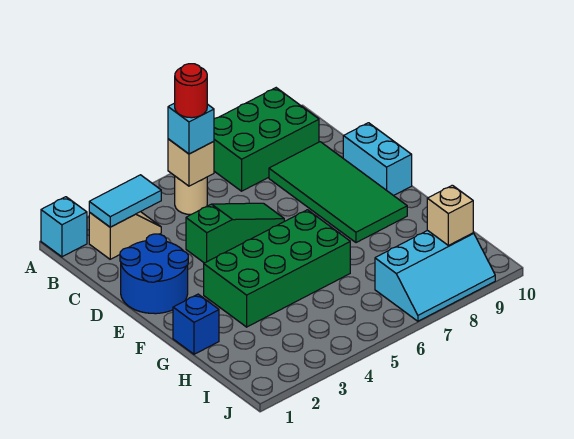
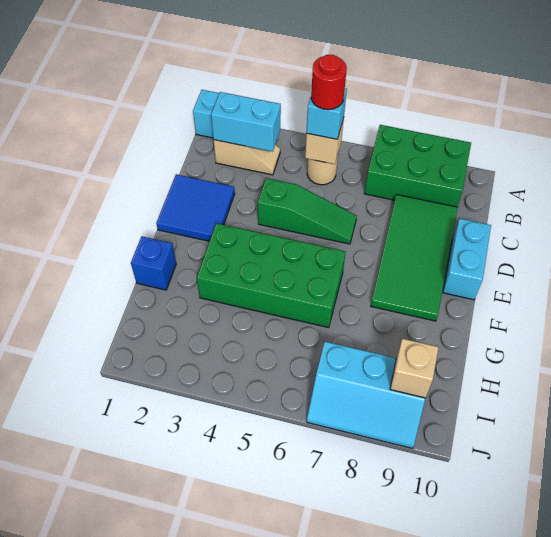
cyan 1x2 tile [89,175,161,227] -> cyan 1x2 brick [211,92,281,152]
blue 2x2 round brick [120,234,188,314] -> blue 2x2 tile [156,174,235,241]

